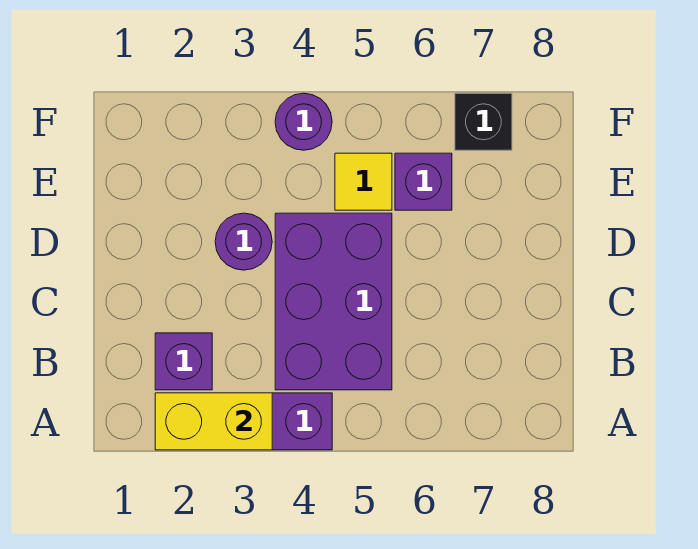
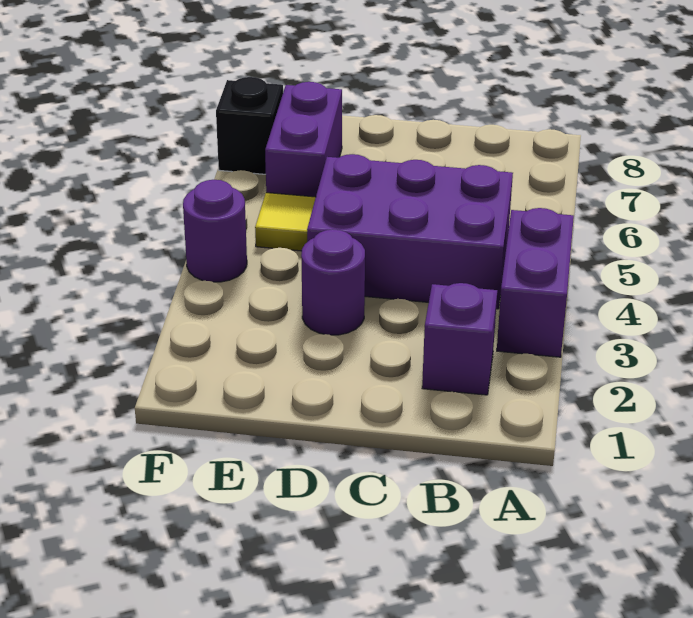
yellow 1x2 brick [155,393,272,450] -> none
purple 1x1 brick [395,153,452,210] -> purple 1x2 brick [265,82,342,197]

